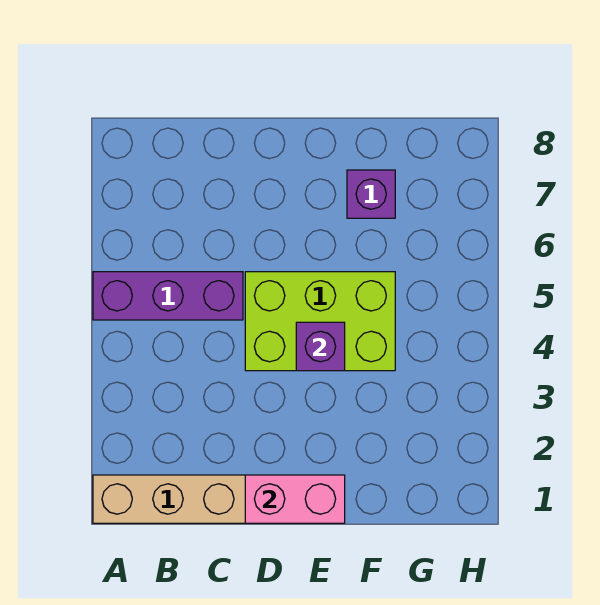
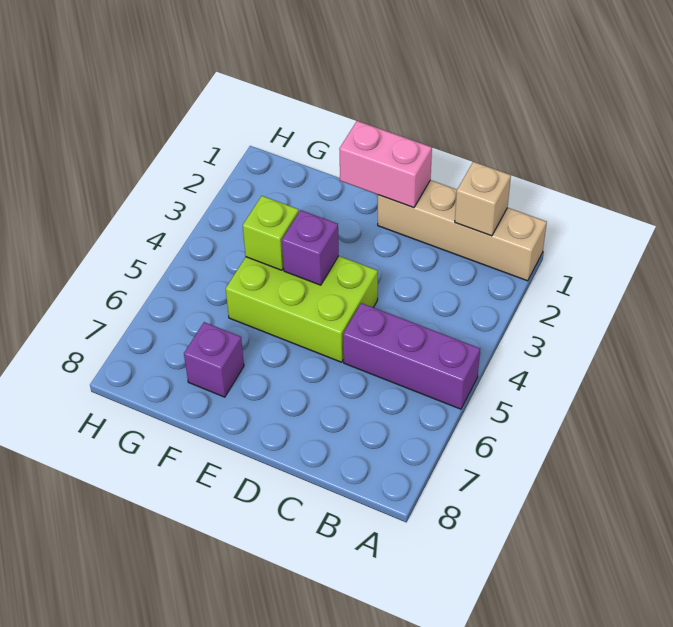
none -> tan 1x1 brick [455,162,511,236]
none -> lime 1x1 brick [243,196,299,270]

